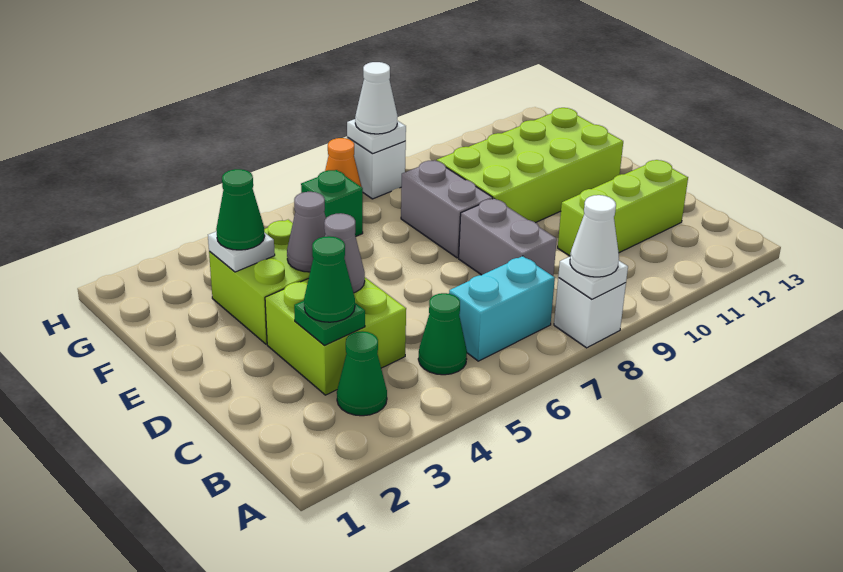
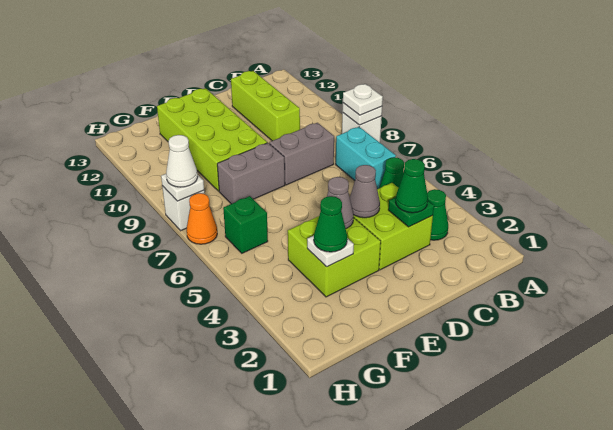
white 1x1 cone [570,195,619,277] -> white 1x1 plate [343,84,383,115]

